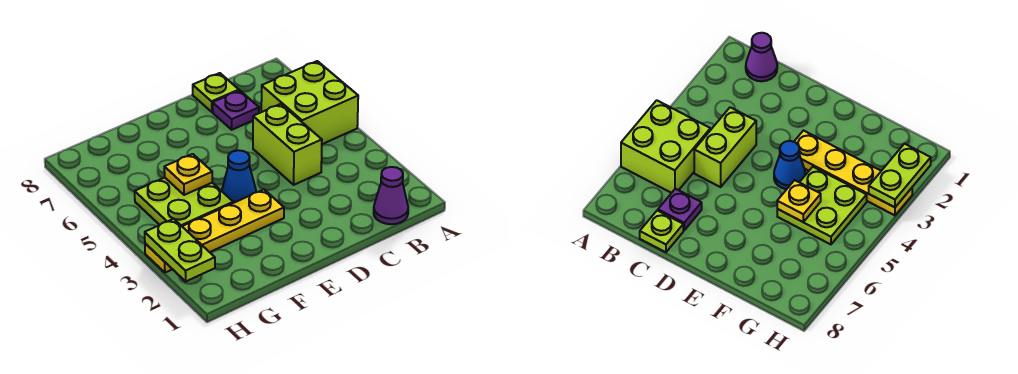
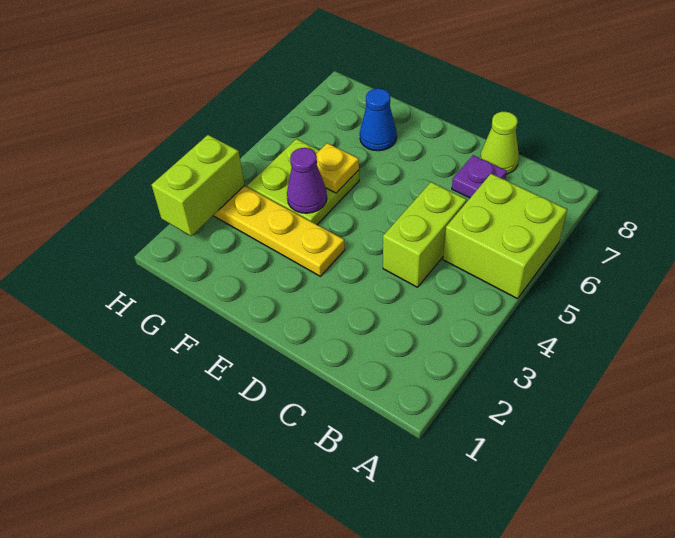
purple 1x1 cone [374,167,408,224] -> purple 1x1 cone moved to [287,148,327,213]
lime 1x1 plate [193,73,239,112] -> lime 1x1 cone [480,112,519,174]
blue 1x1 cone [222,150,256,203] -> blue 1x1 cone moved to [360,88,397,151]
lime 1x2 plate [145,219,215,281] -> lime 1x2 brick [152,135,245,236]

